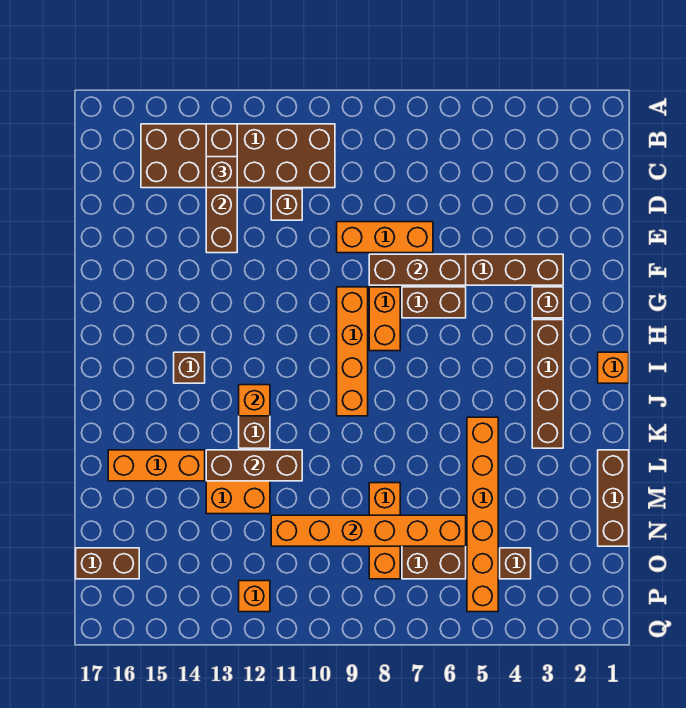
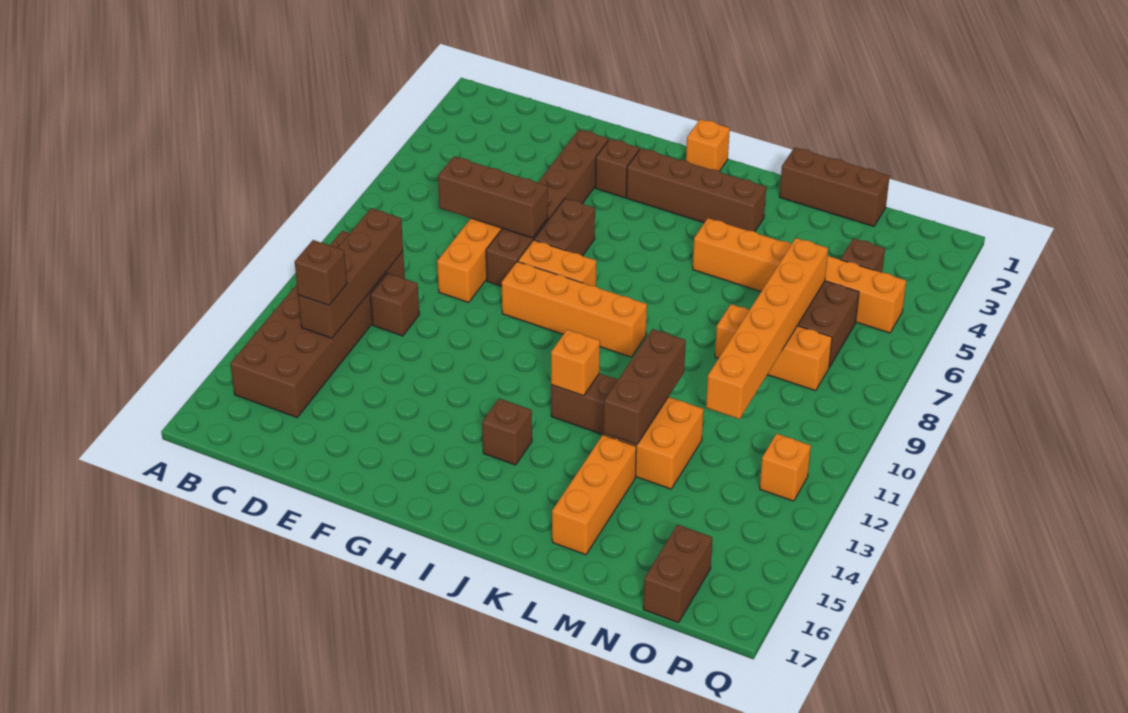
brown 1x4 brick [206,124,237,253] -> brown 1x4 brick turned to [298,208,403,338]
brown 1x3 brick [369,254,466,285] -> brown 1x3 brick turned to [438,156,548,238]

